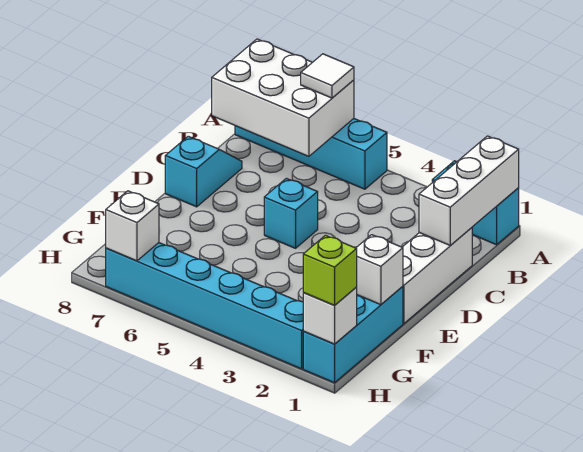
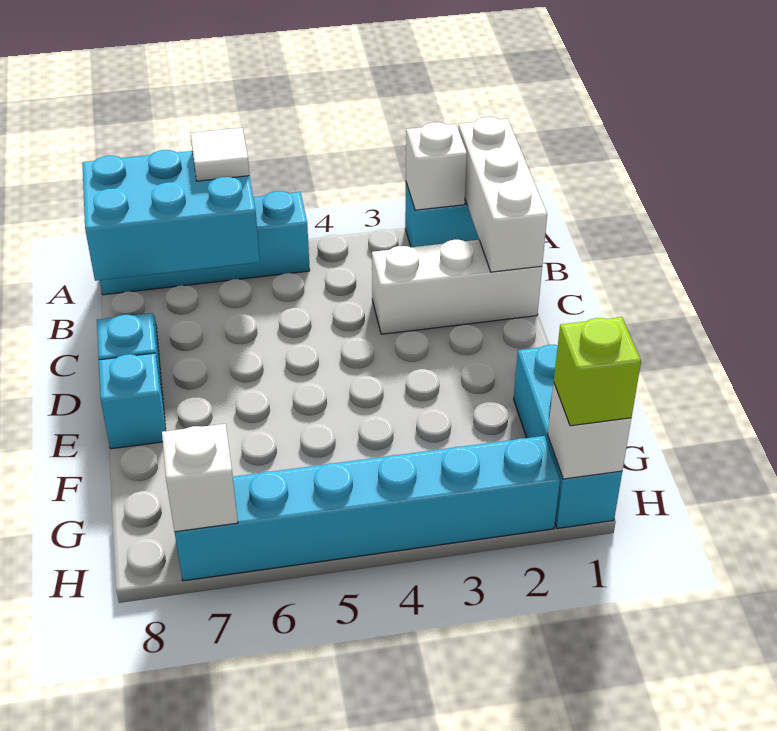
white 2x3 brick [212,39,354,156] -> cyan 2x3 brick [82,150,260,281]
white 1x3 brick [402,228,472,323] -> white 1x3 brick turned to [372,240,542,334]
cyan 1x1 brick [264,178,318,248] -> cyan 1x1 brick moved to [99,353,166,449]
white 1x1 brick [356,235,403,305] -> white 1x1 brick moved to [406,122,467,210]

